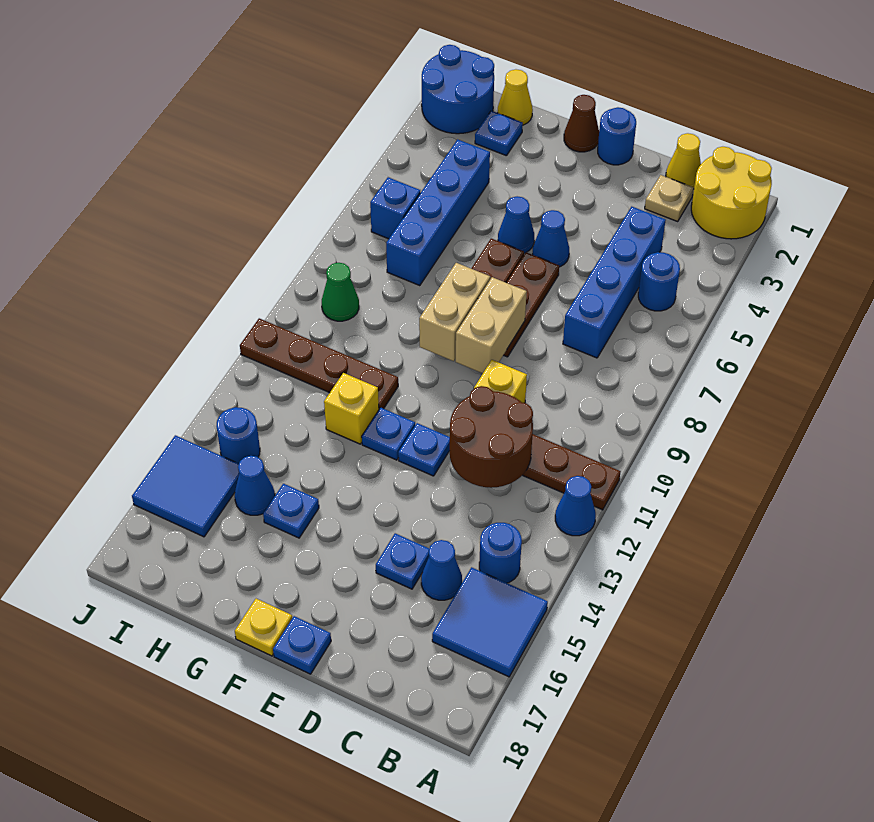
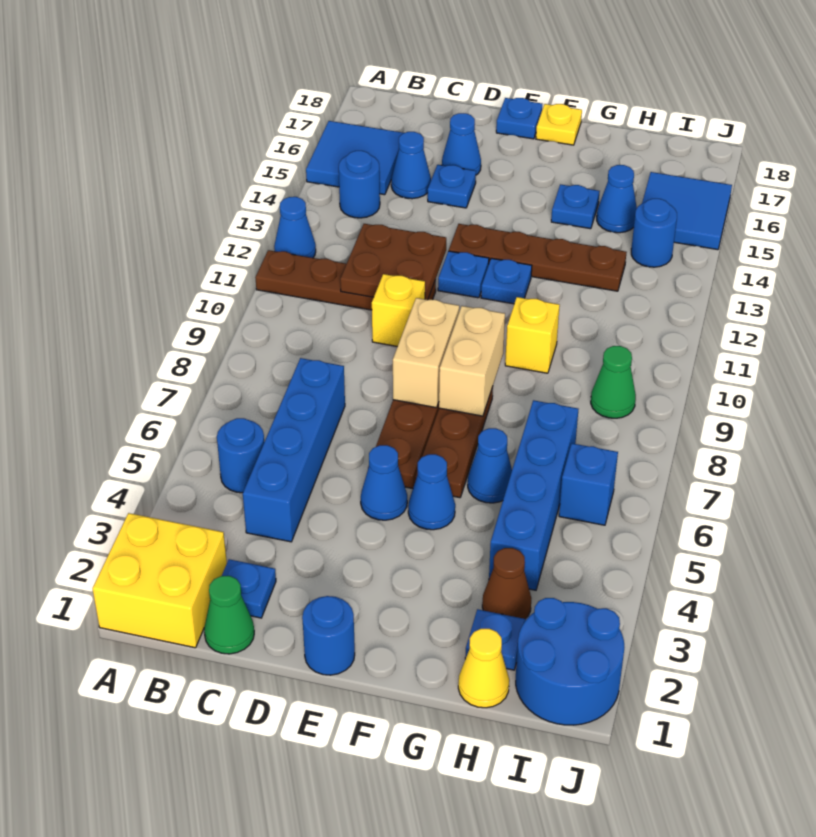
yellow 2x2 round brick [691,147,772,239] -> yellow 2x2 brick [92,513,227,648]
yellow 1x1 cone [666,133,701,188] -> green 1x1 cone [204,576,254,654]
tan 1x1 plate [645,175,694,222] -> blue 1x1 plate [222,559,276,618]
brown 2x2 round brick [450,386,533,488] -> brown 2x2 plate [340,224,446,300]
none -> blue 1x1 cone [442,113,481,175]
brown 1x1 cone [564,95,599,152] -> brown 1x1 cone moved to [482,548,531,619]
none -> blue 1x1 cone [468,428,512,503]
brown 1x4 plate [240,318,398,409] -> brown 1x4 plate moved to [449,224,627,291]
yellow 1x1 brick [324,373,379,444] -> yellow 1x1 brick moved to [505,297,560,373]

